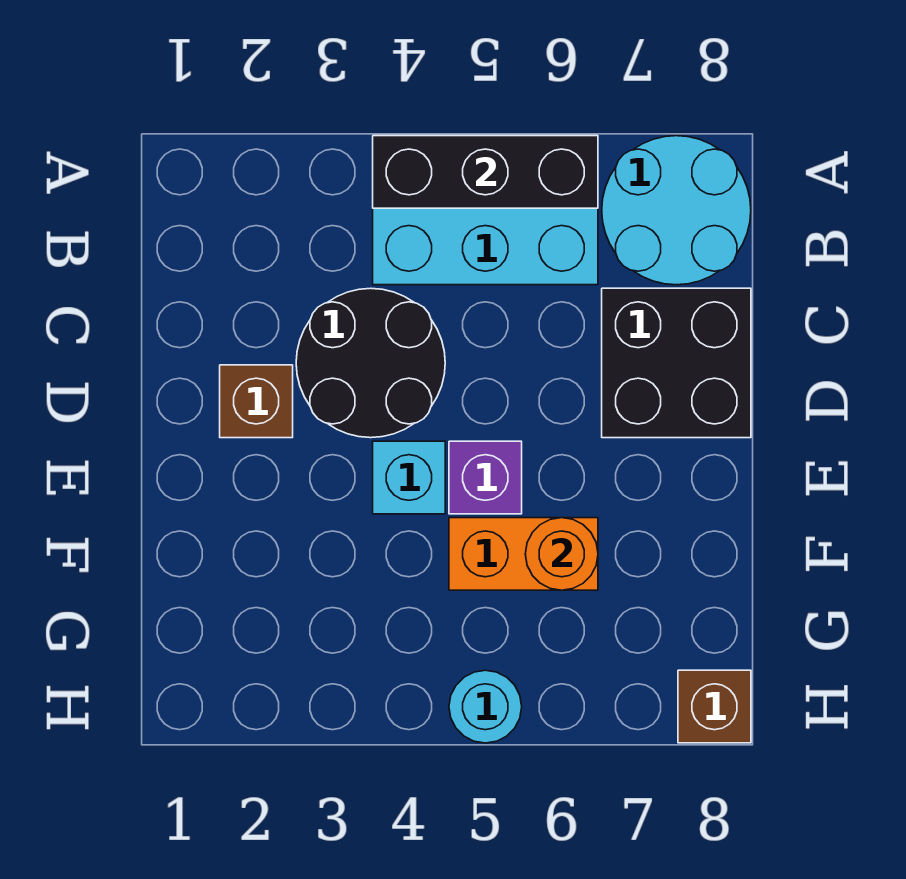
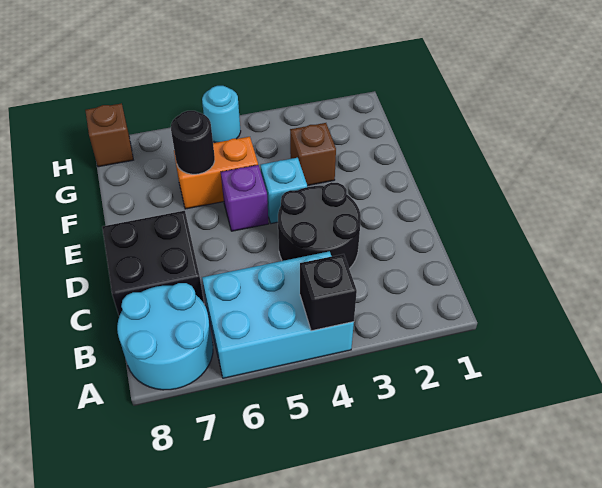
black 1x3 brick [373,136,598,208] -> black 1x1 brick [300,254,357,331]
brown 1x1 brick [220,365,293,438] -> brown 1x1 brick moved to [290,123,336,186]
orange 1x1 round brick [525,518,598,590] -> black 1x1 round brick [171,111,215,174]

